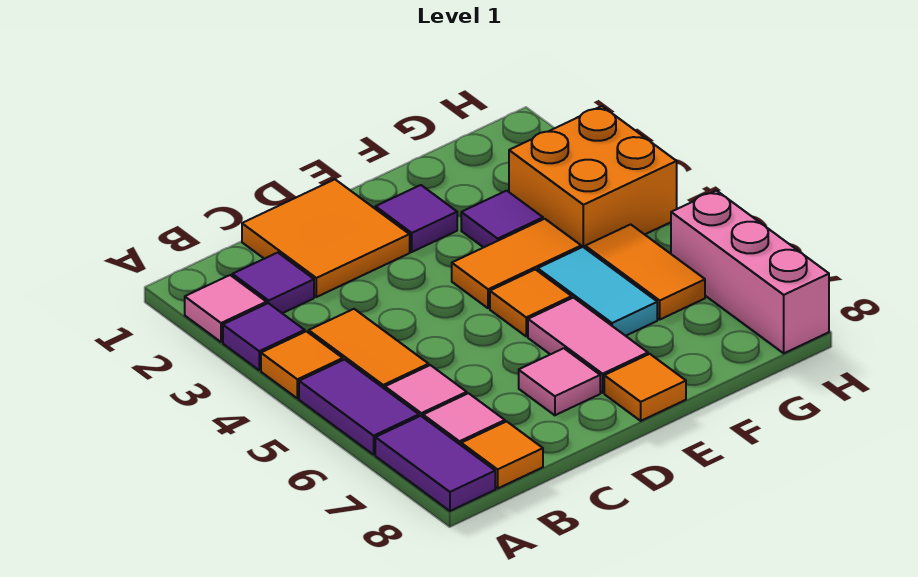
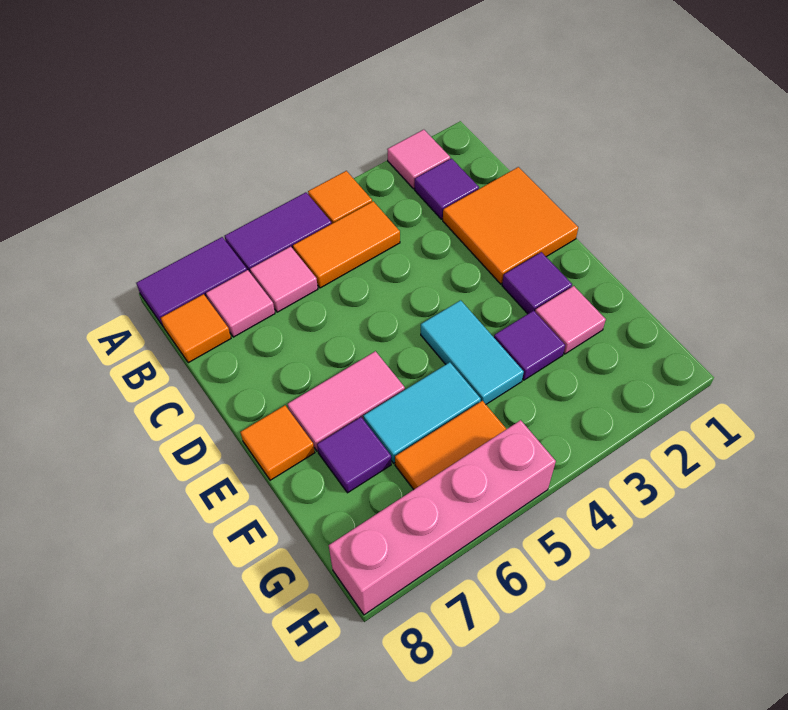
purple 1x1 tile [223,303,305,370] -> purple 1x1 tile moved to [317,417,391,493]
pink 1x1 tile [519,348,600,415] -> pink 1x1 tile moved to [535,286,606,354]
orange 1x2 tile [452,219,581,308] -> cyan 1x2 tile [421,300,524,404]
orange 1x1 tile [490,269,572,336] -> none
orange 2x2 brick [509,106,677,248] -> none
pink 1x3 brick [671,191,829,353] -> pink 1x4 brick [329,420,556,615]

